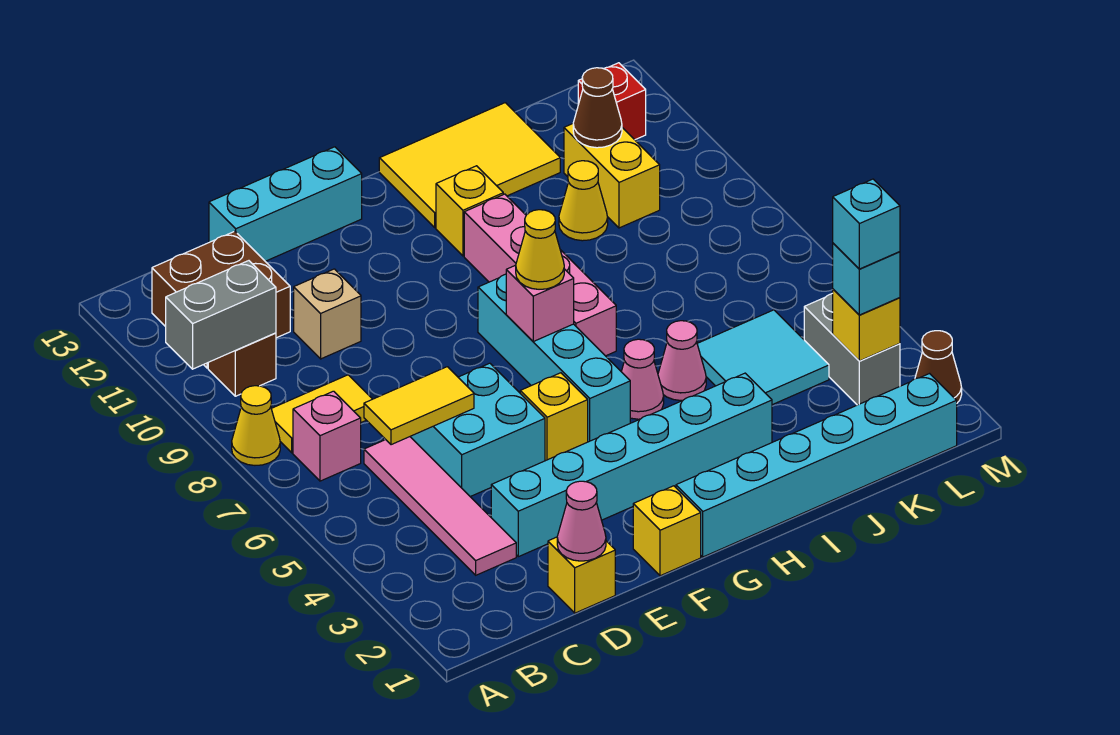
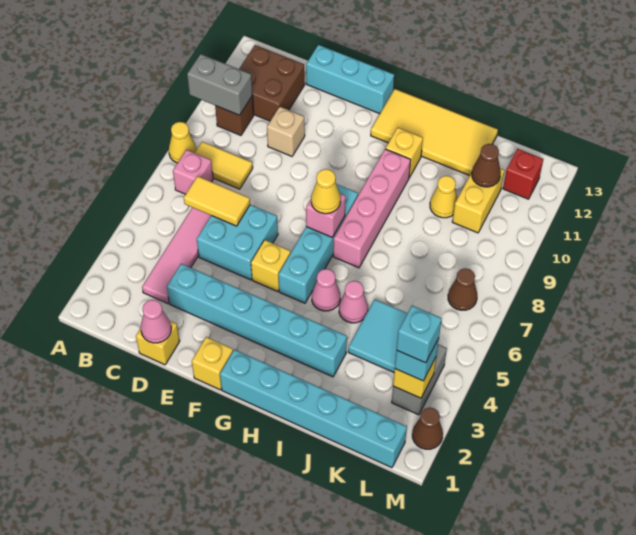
yellow 2x3 tile [379,103,560,227] -> yellow 2x4 tile [371,89,498,176]
none -> brown 1x1 cone [448,268,477,310]

